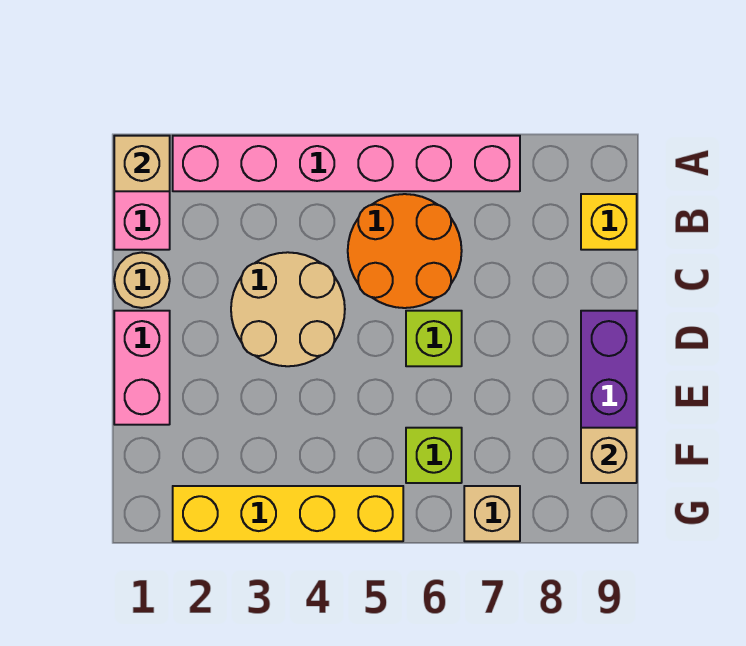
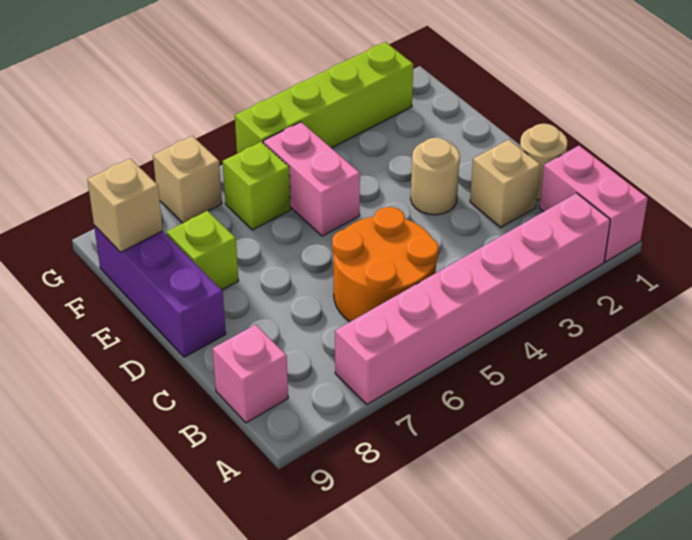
tan 1x1 brick [114,136,170,191] -> tan 1x1 brick moved to [470,140,540,227]
yellow 1x1 brick [581,194,637,250] -> pink 1x1 brick [212,325,288,423]
tan 2x2 round brick [231,252,345,366] -> tan 1x1 round brick [411,138,460,215]
pink 1x2 brick [114,311,170,425] -> pink 1x2 brick moved to [263,122,360,236]
lime 1x1 brick [406,311,462,366] -> lime 1x1 brick moved to [166,211,239,290]
yellow 1x4 brick [173,486,403,541] -> lime 1x4 brick [235,42,413,154]

